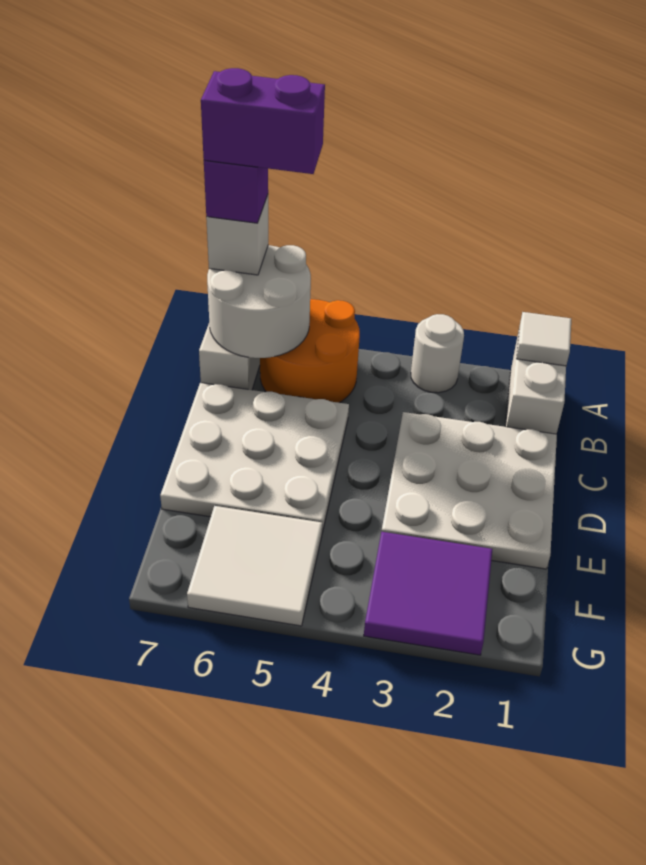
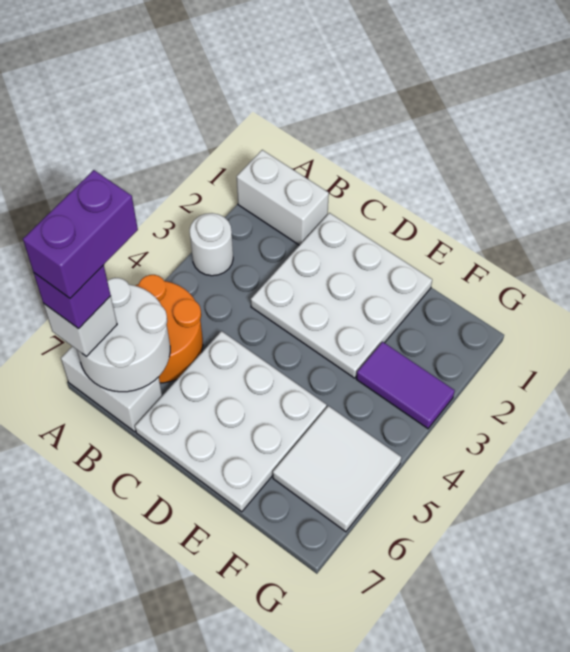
white 1x1 tile [516,312,571,366] -> none
purple 2x2 tile [364,532,492,655] -> purple 1x2 tile [356,342,455,429]

